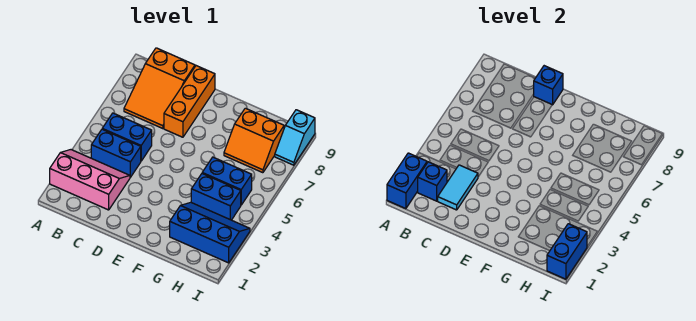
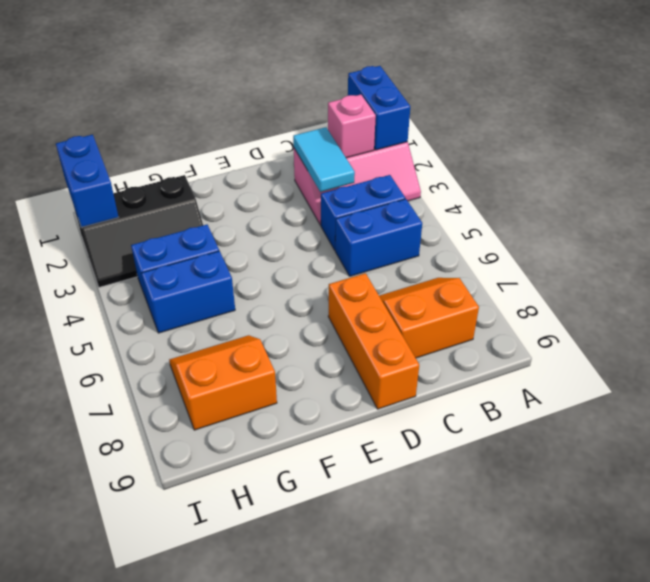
blue 1x1 brick [418,162,447,201] -> pink 1x1 brick [328,95,376,158]
orange 2x3 slope [124,48,195,129] -> orange 2x2 slope [379,278,479,358]
blue 1x1 brick [534,66,563,105] -> none
blue 2x3 slope [170,202,250,263] -> black 2x3 slope [75,175,203,287]
cyan 1x2 slope [275,110,315,165] -> none

